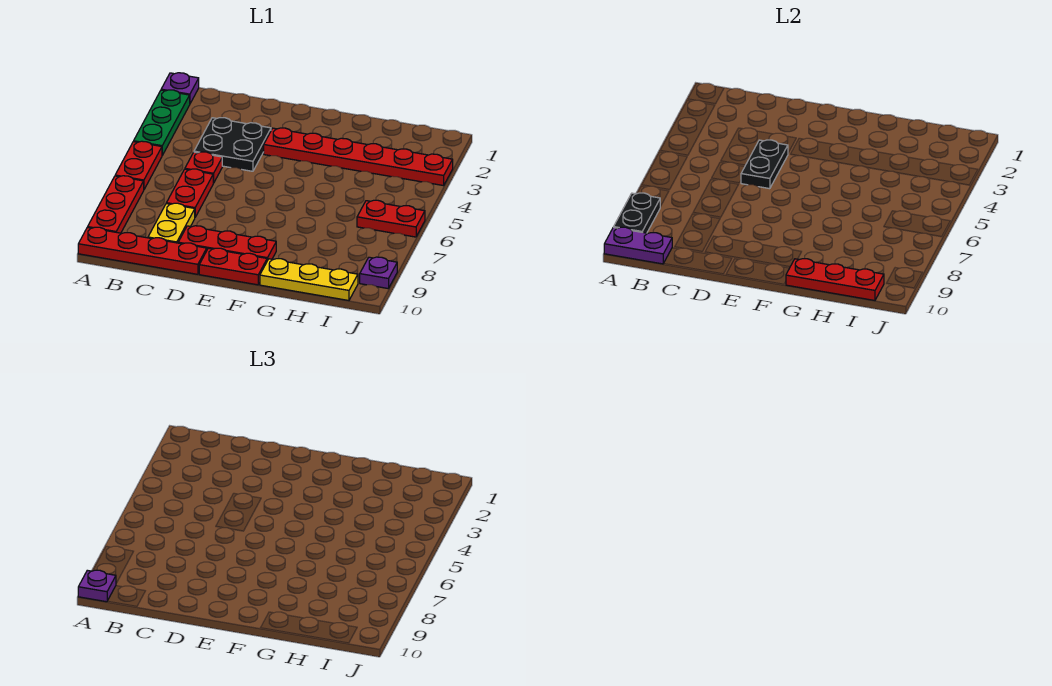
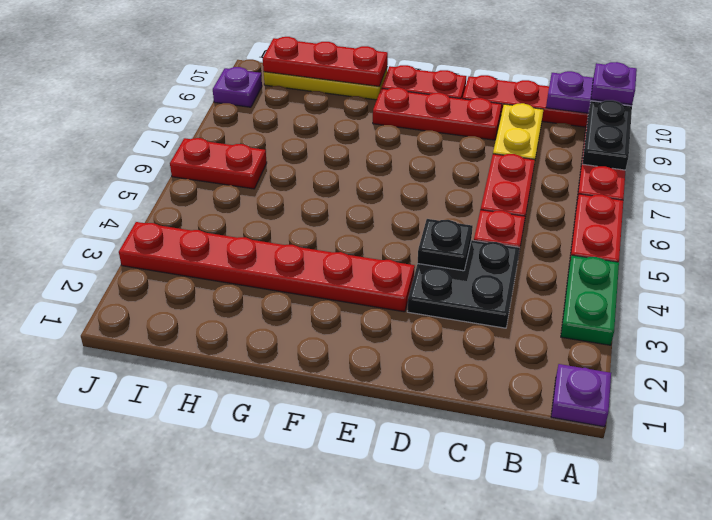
green 1x3 plate [134,90,190,155] -> green 1x2 plate [561,255,619,345]
black 1x2 plate [741,140,788,189] -> black 1x1 plate [417,219,473,271]

